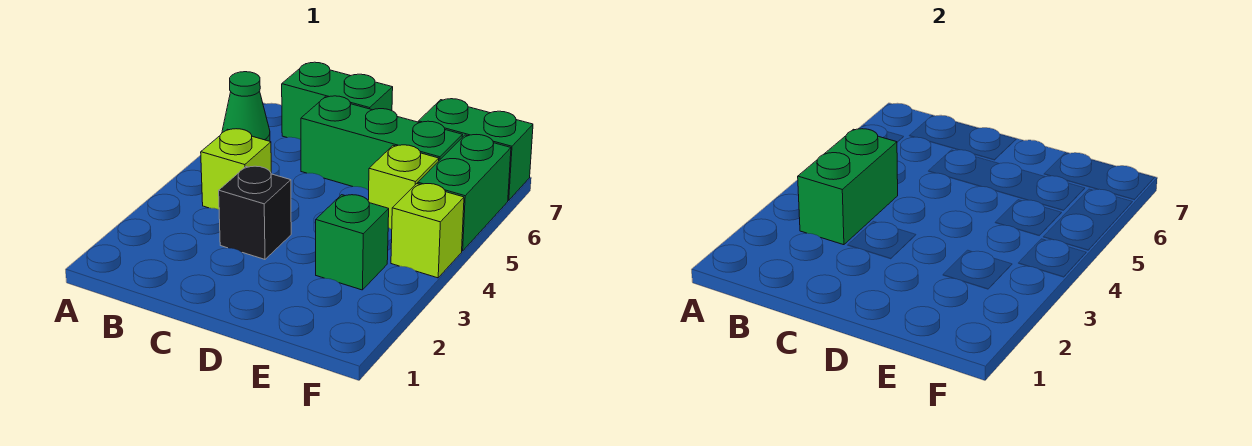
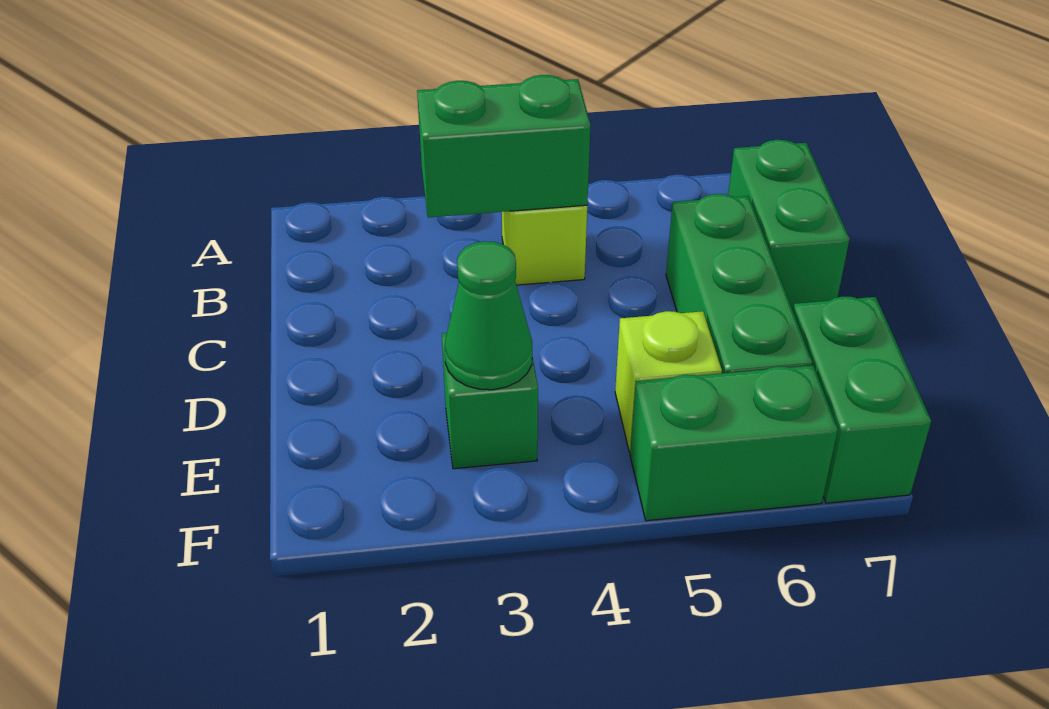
green 1x1 cone [222,72,270,141] -> green 1x1 cone moved to [444,241,532,390]
black 1x1 brick [219,166,291,259] -> none
lime 1x1 brick [391,184,464,278] -> none

